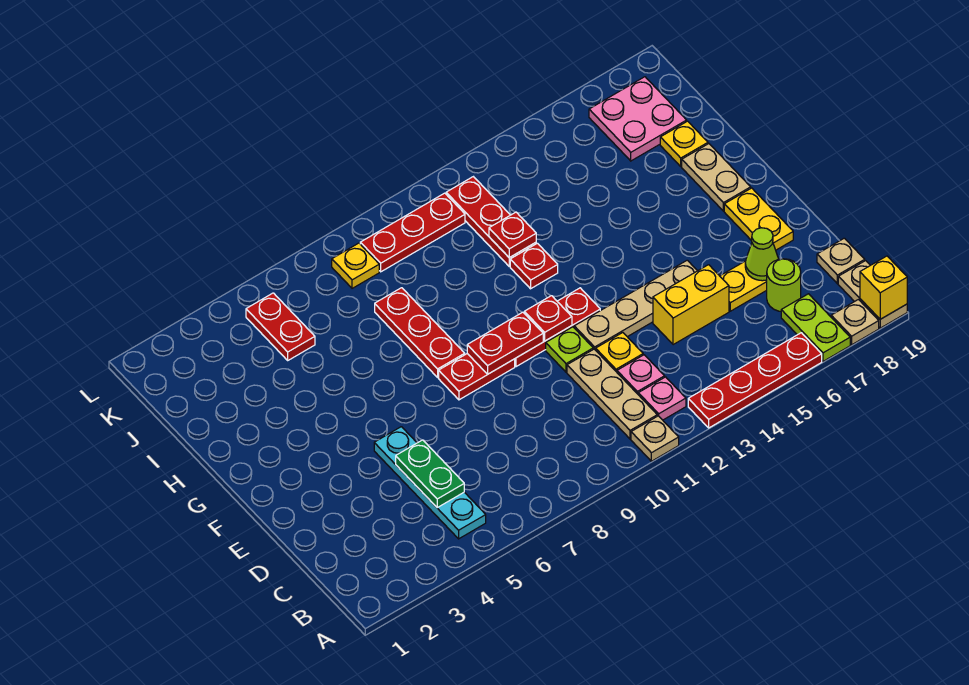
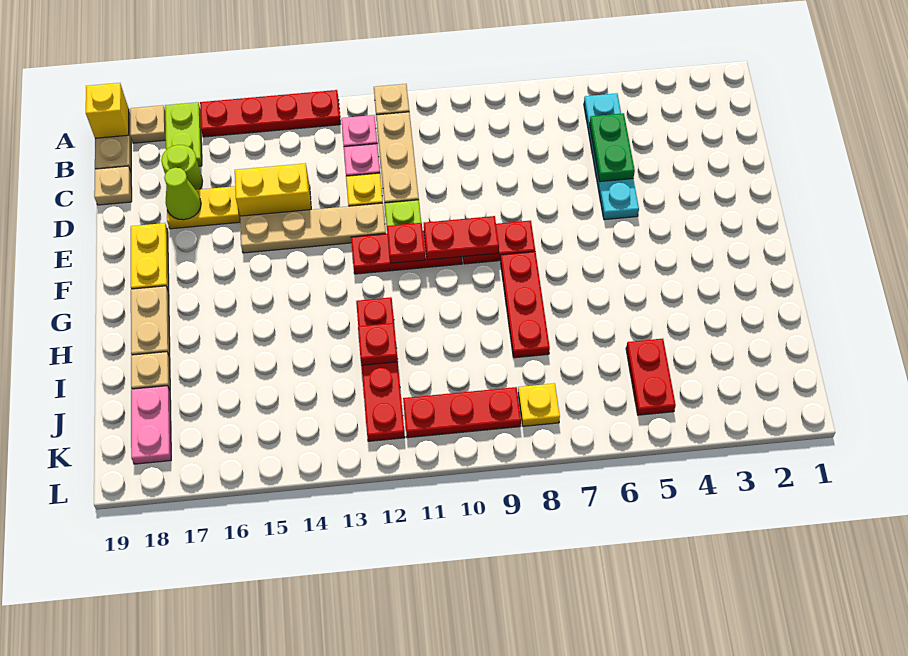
yellow 1x1 plate [660,121,708,166] -> tan 1x1 plate [131,352,170,390]
pink 2x2 plate [589,77,687,161] -> pink 1x2 plate [131,386,171,464]

